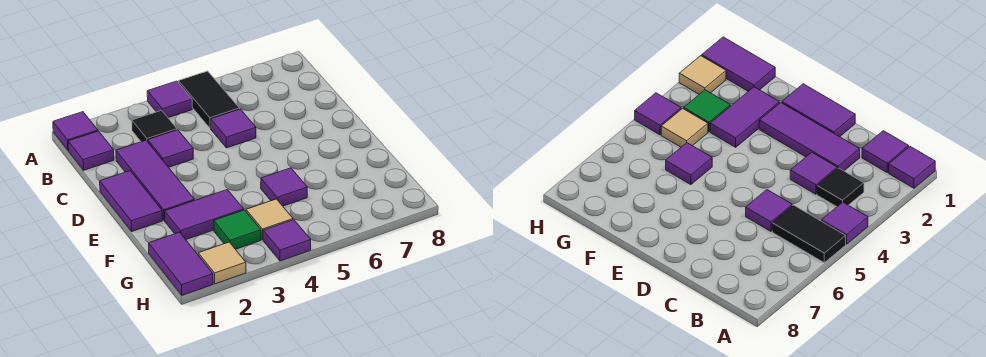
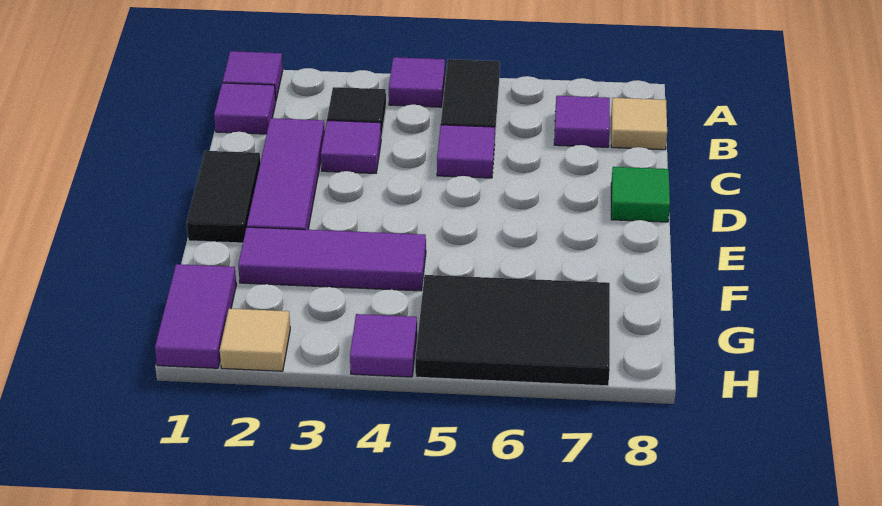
purple 1x2 tile [100,171,162,231] -> black 1x2 tile [187,151,260,243]
purple 1x2 tile [165,190,244,239] -> purple 1x3 tile [238,227,426,291]
purple 1x1 tile [261,168,307,206] -> purple 1x1 tile moved to [554,96,610,147]
green 1x1 tile [214,210,261,249] -> green 1x1 tile moved to [611,167,670,222]
tan 1x1 tile [246,199,293,240] -> tan 1x1 tile moved to [611,98,667,150]
none -> black 2x3 tile [415,275,610,386]

